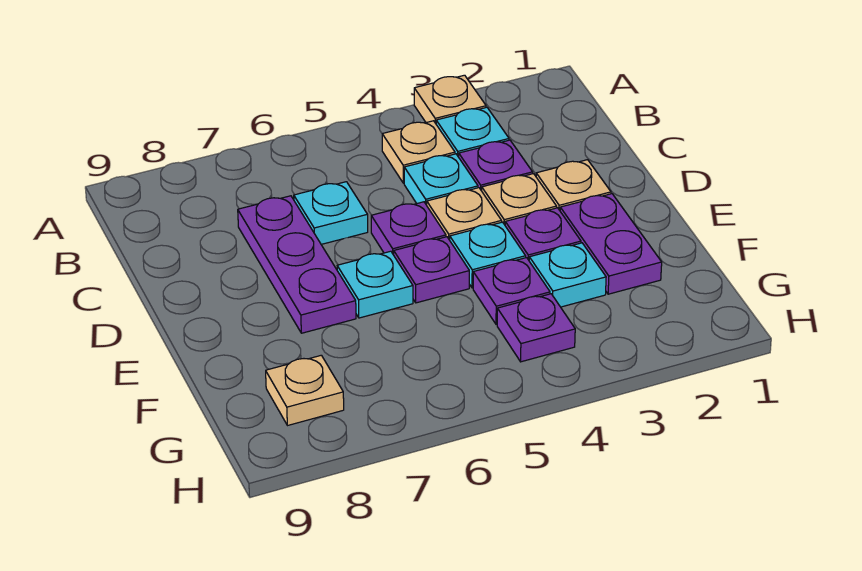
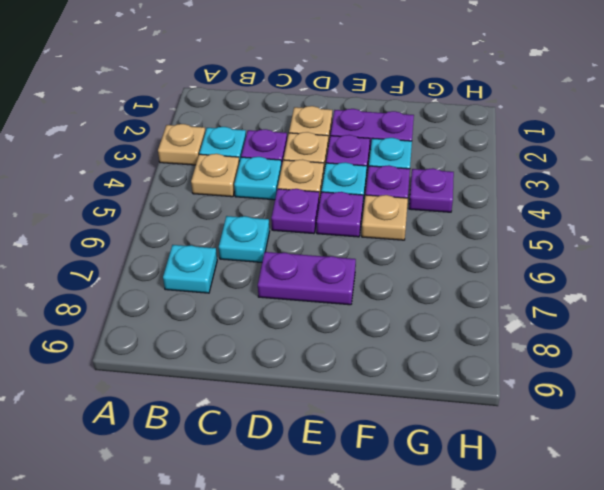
purple 1x3 plate [238,196,356,333] -> purple 1x2 plate [258,252,356,305]
cyan 1x1 plate [337,251,413,318] -> cyan 1x1 plate moved to [163,245,217,293]
tan 1x1 plate [266,355,344,426] -> tan 1x1 plate moved to [362,195,408,240]

